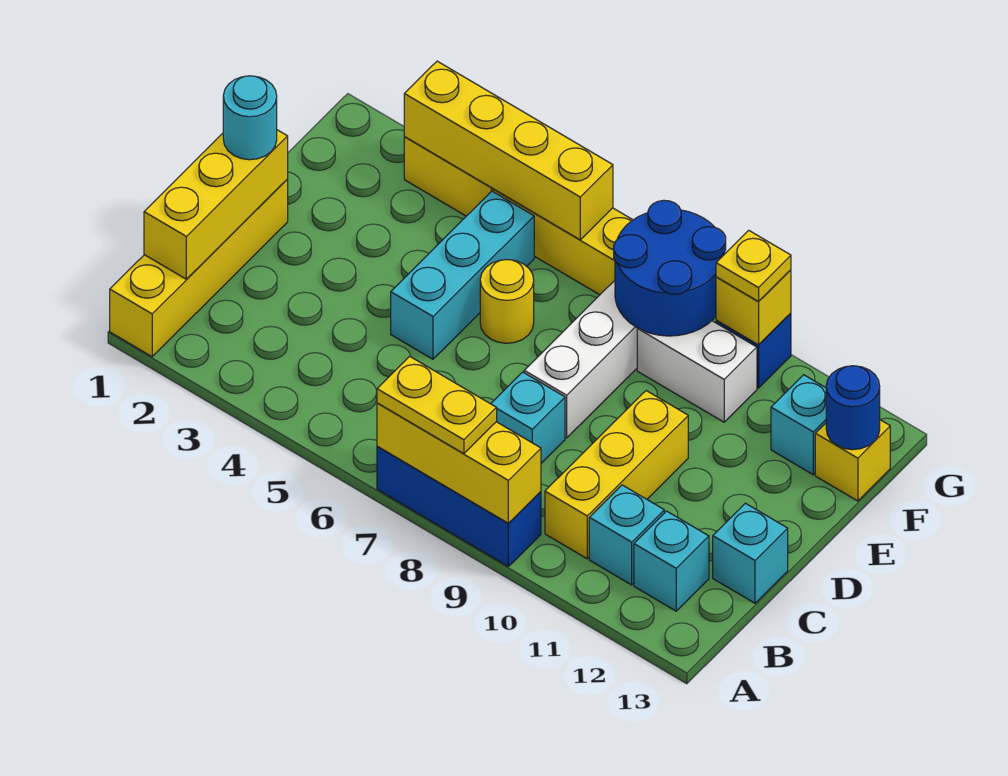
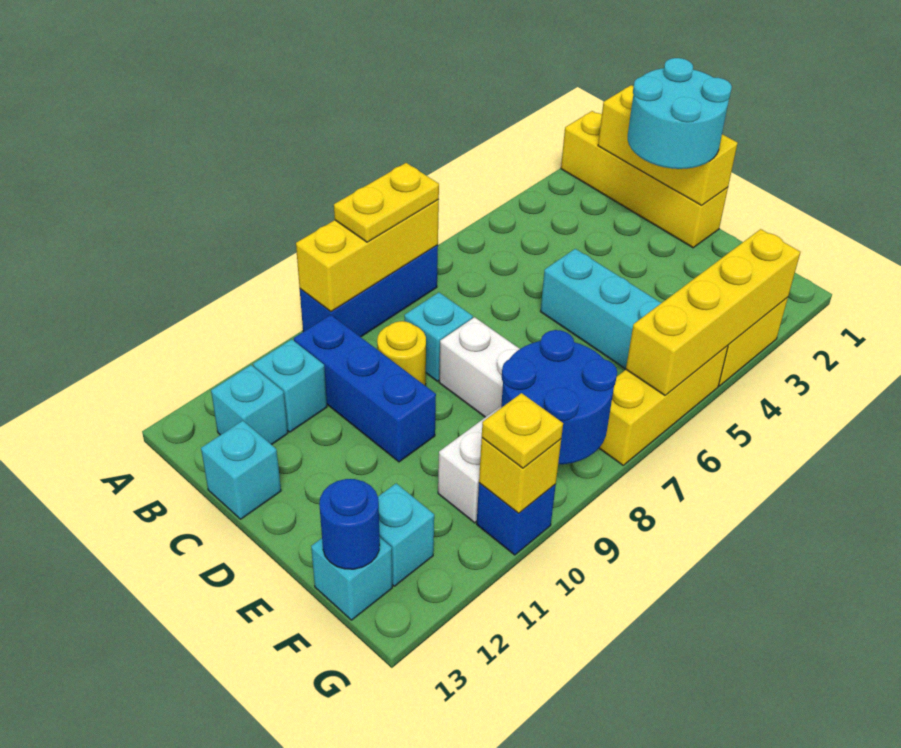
yellow 1x3 brick [545,391,688,559] -> blue 1x3 brick [294,315,436,462]
cyan 1x1 round brick [223,76,277,160] -> cyan 2x2 round brick [628,58,732,169]
yellow 1x1 round brick [480,260,534,343] -> yellow 1x1 round brick moved to [377,321,426,385]
yellow 1x1 brick [815,420,890,501] -> cyan 1x1 brick [311,537,392,620]

